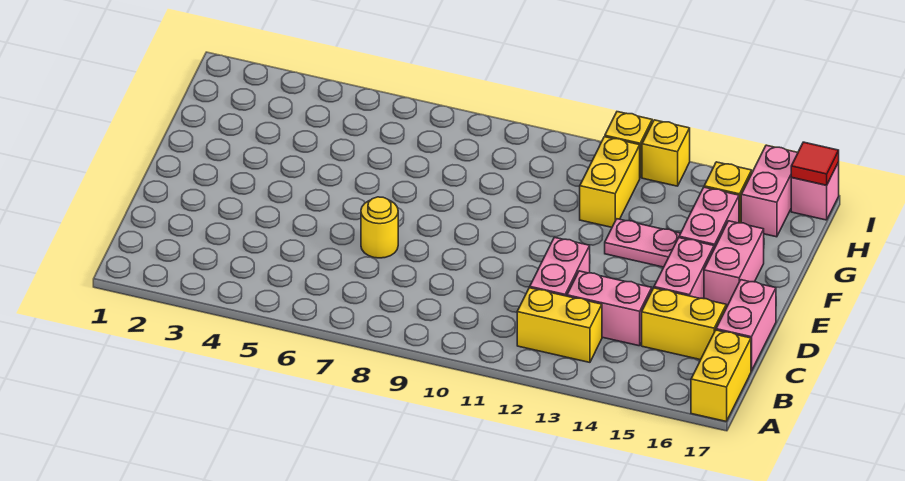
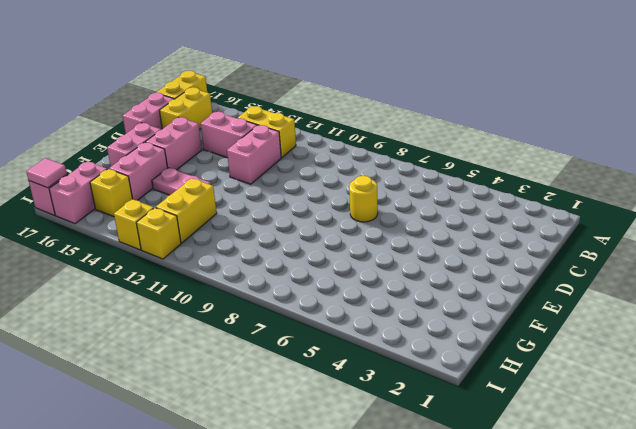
yellow 1x2 brick [642,288,726,360] -> yellow 1x2 brick turned to [159,87,212,130]
red 1x1 tile [791,142,839,185] -> pink 1x1 tile [26,158,67,188]

